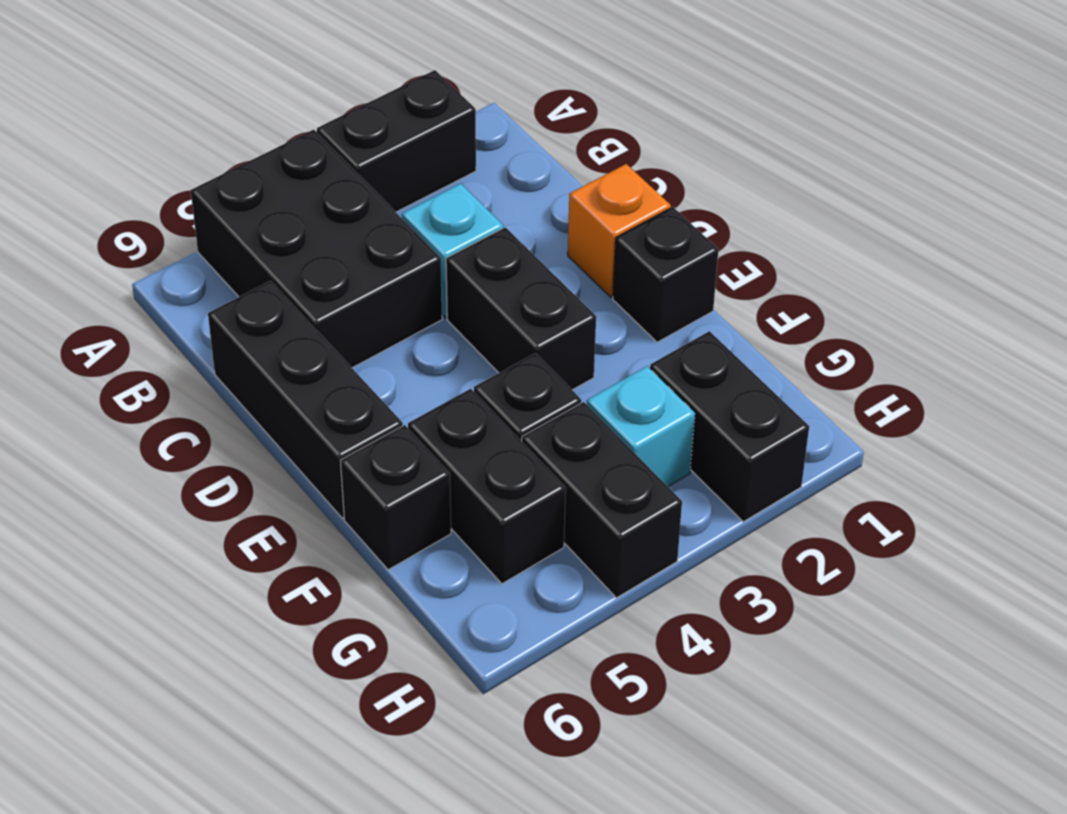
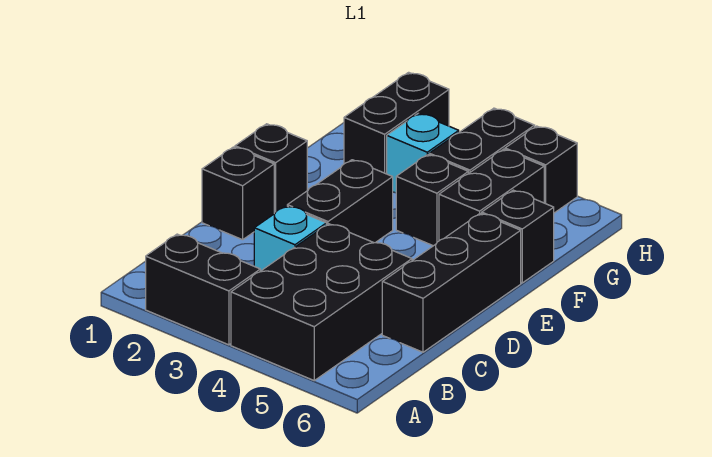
orange 1x1 brick [568,164,671,297] -> black 1x1 brick [202,147,274,240]
none -> black 1x1 brick [505,126,577,213]

